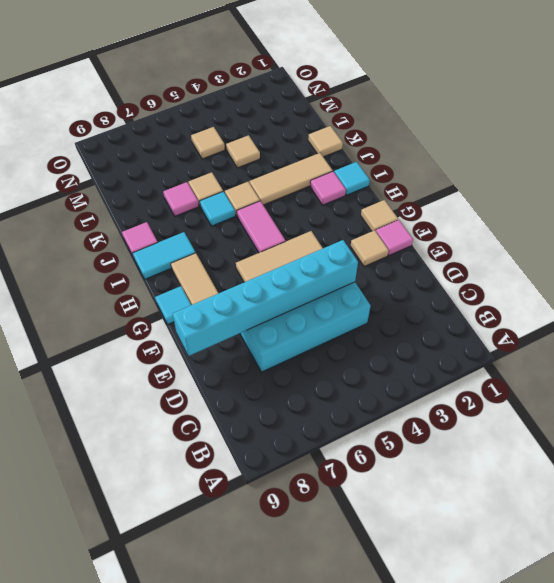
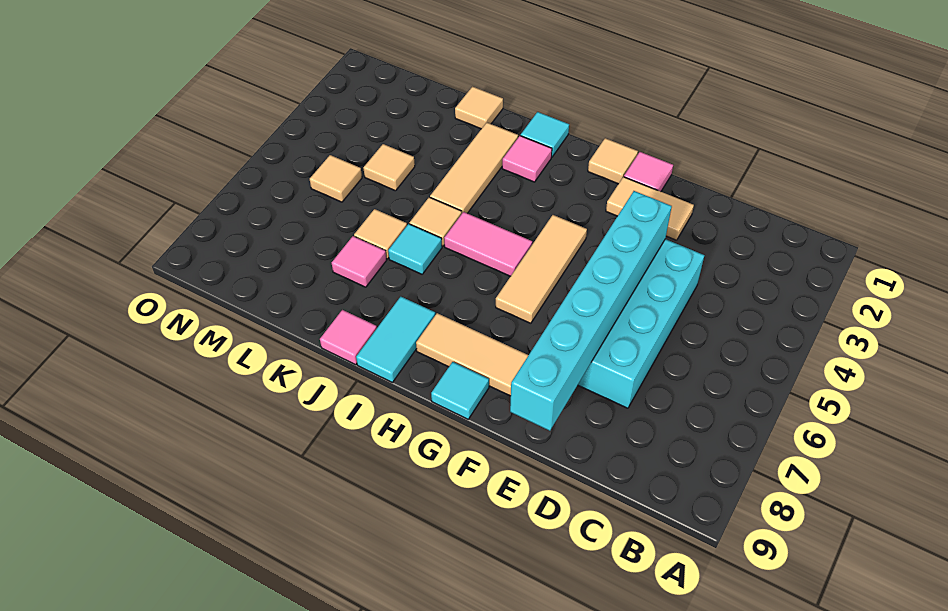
tan 1x1 tile [351,230,389,267] -> tan 1x2 tile [606,177,694,240]

